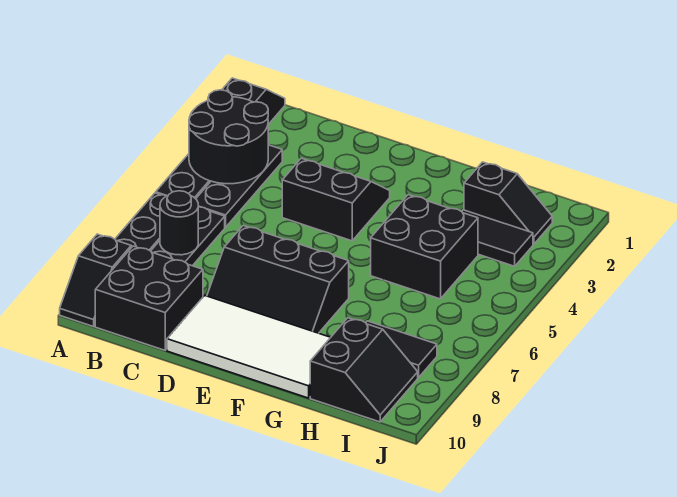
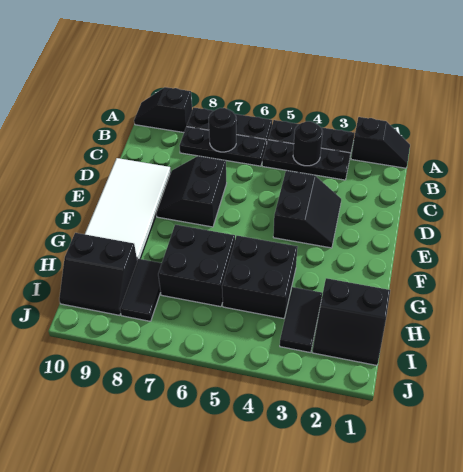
black 2x2 round brick [189,90,268,184] -> black 1x1 round brick [293,121,323,166]
black 2x2 brick [95,246,203,350] -> black 2x2 brick moved to [158,225,235,307]
black 2x3 slope [207,226,349,333] -> black 2x2 slope [156,156,227,227]
black 1x2 slope [464,162,552,244] -> black 2x2 slope [312,278,390,365]

